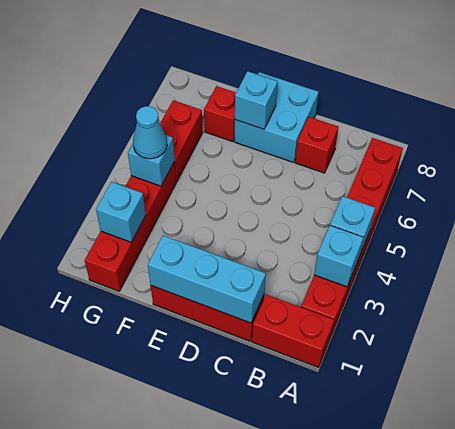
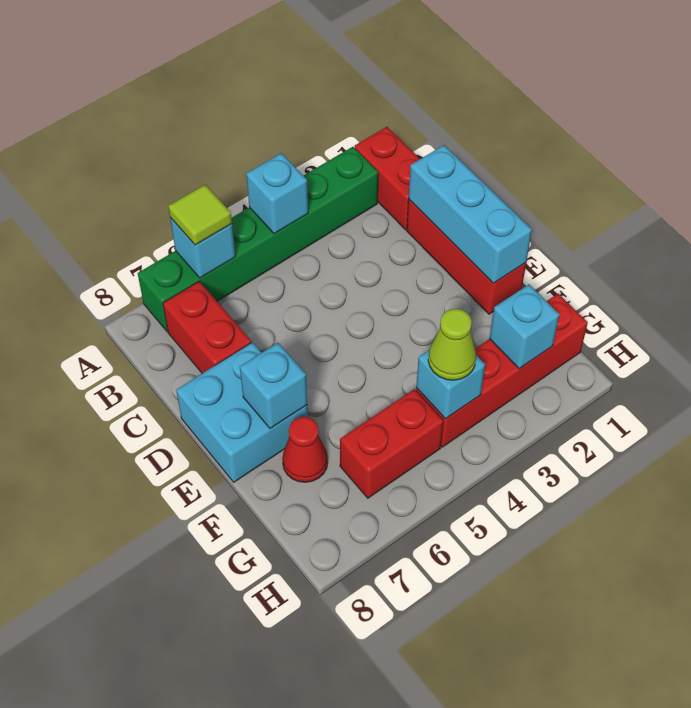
red 1x6 brick [301,138,403,335] -> green 1x6 brick [138,147,378,332]
cyan 1x1 brick [314,226,363,287] -> cyan 1x1 brick moved to [170,218,235,278]
none -> lime 1x1 tile [168,185,232,245]
red 1x1 brick [295,117,339,173] -> red 1x2 brick [163,281,251,373]
red 1x1 brick [204,86,236,142] -> red 1x1 cone [282,417,328,482]
cyan 1x1 cone [133,106,167,159] -> lime 1x1 cone [428,309,476,380]

